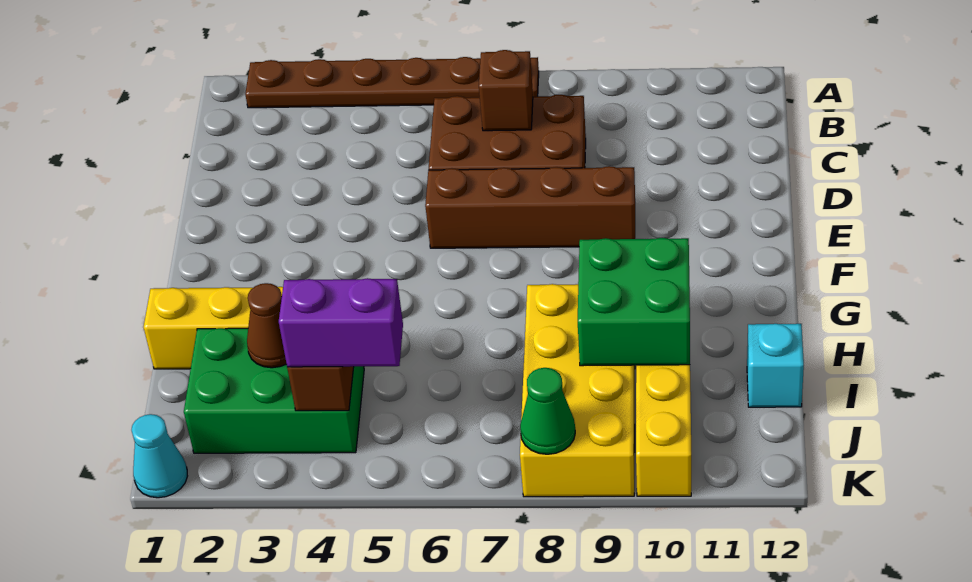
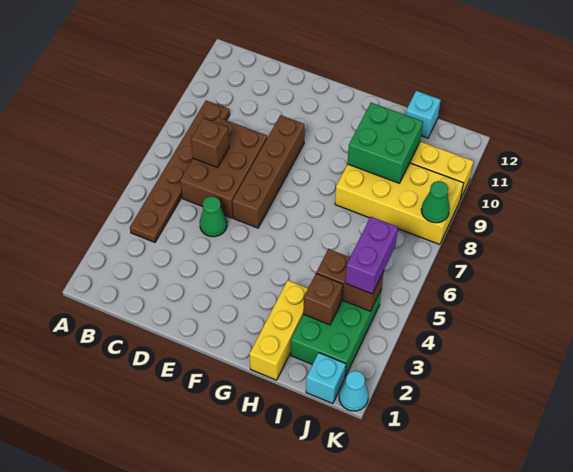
brown 1x6 plate [245,57,539,108] -> brown 1x6 plate moved to [130,101,230,242]
none -> green 1x1 cone [200,196,227,237]
brown 1x1 cone [247,283,286,368] -> brown 1x1 brick [303,274,343,325]
none -> cyan 1x1 brick [306,353,346,404]

